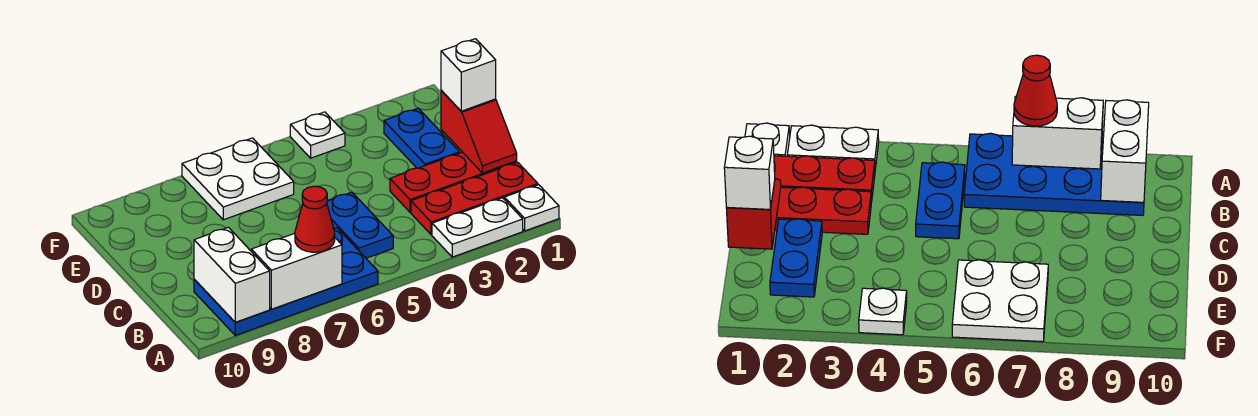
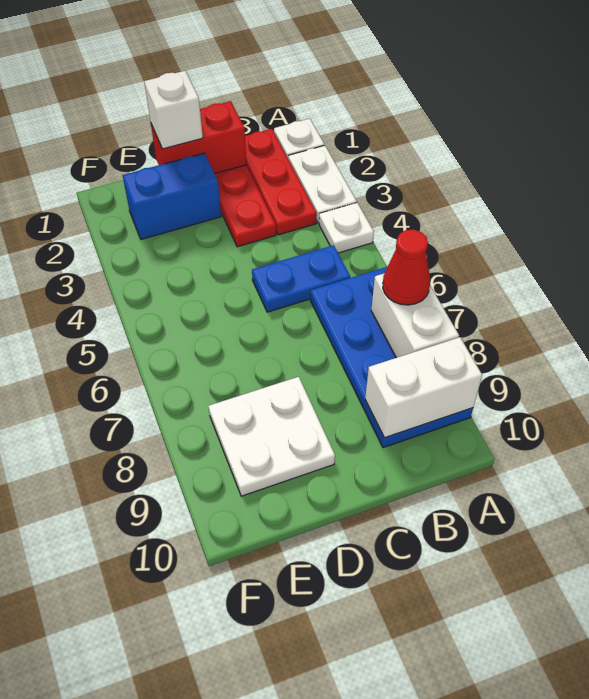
red 1x2 slope [441,91,517,173] -> red 1x2 brick [151,101,246,174]
blue 1x2 plate [384,108,460,168] -> blue 1x2 brick [123,153,221,239]
white 2x2 plate [182,138,294,220] -> white 2x2 plate moved to [208,377,335,496]
white 1x1 plate [290,112,345,158] -> white 1x1 plate moved to [319,203,374,253]

